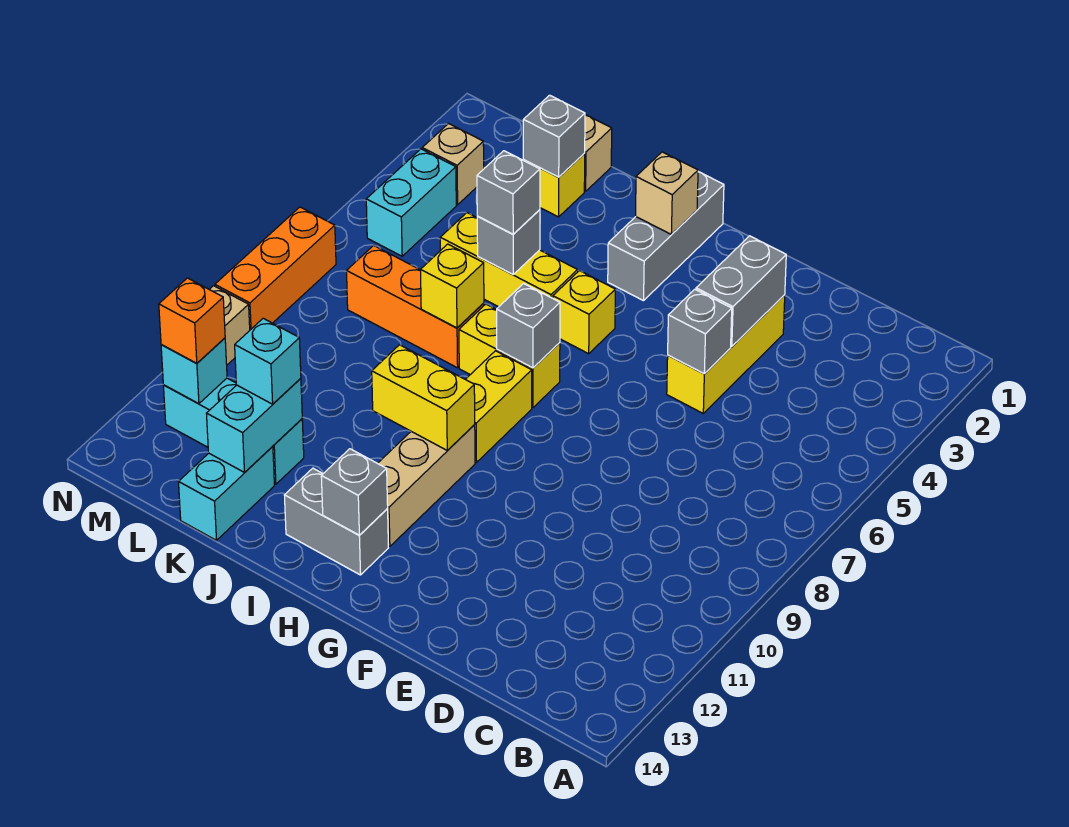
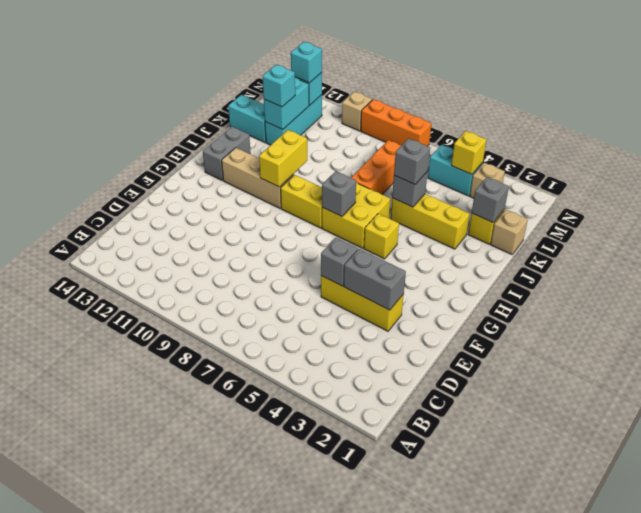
grey 1x3 brick [608,172,724,301] -> none
tan 1x1 brick [636,152,698,235] -> none
yellow 1x2 brick [459,304,560,408] -> yellow 2x2 brick [322,183,390,248]
grey 1x1 brick [321,449,388,535] -> none
yellow 1x3 brick [440,213,578,307] -> yellow 1x3 brick turned to [391,194,470,249]
yellow 1x1 brick [421,244,484,328] -> yellow 1x1 brick moved to [451,131,486,174]
cyan 1x2 brick [206,378,302,472] -> cyan 1x2 brick turned to [264,77,309,130]
orange 1x1 brick [159,278,225,363] -> cyan 1x1 brick [291,42,322,83]

